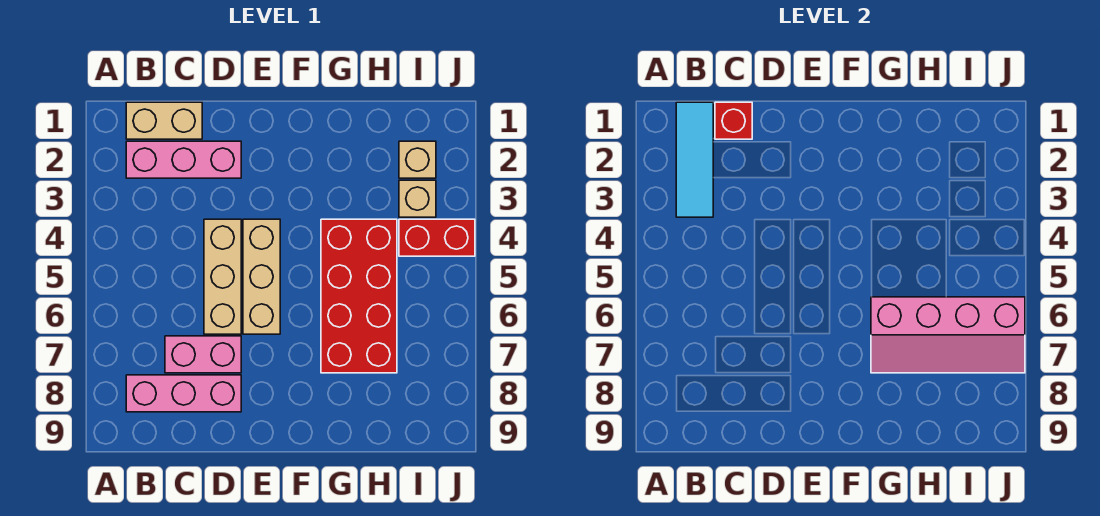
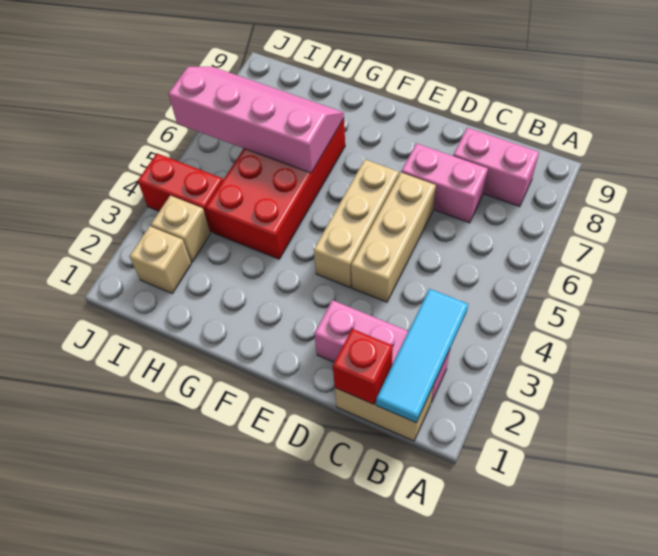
pink 1x3 brick [126,375,241,412] -> pink 1x2 brick [453,128,539,207]

